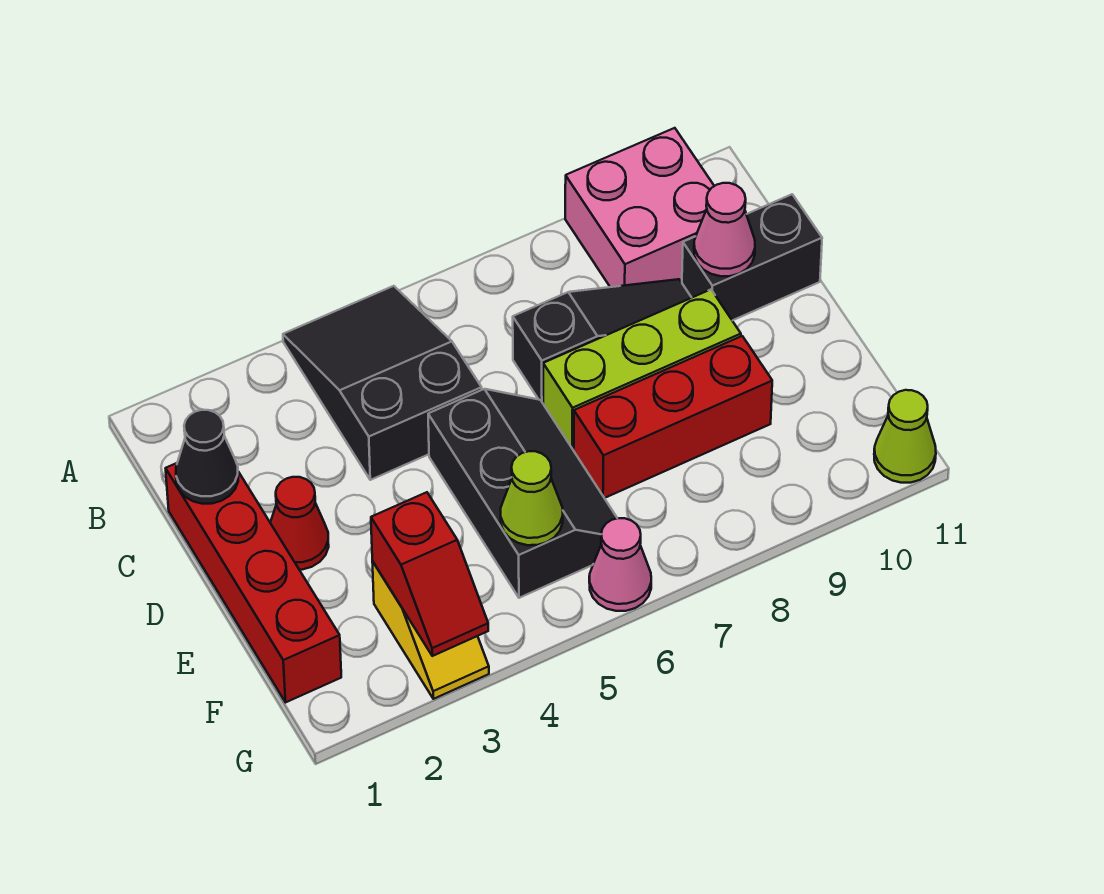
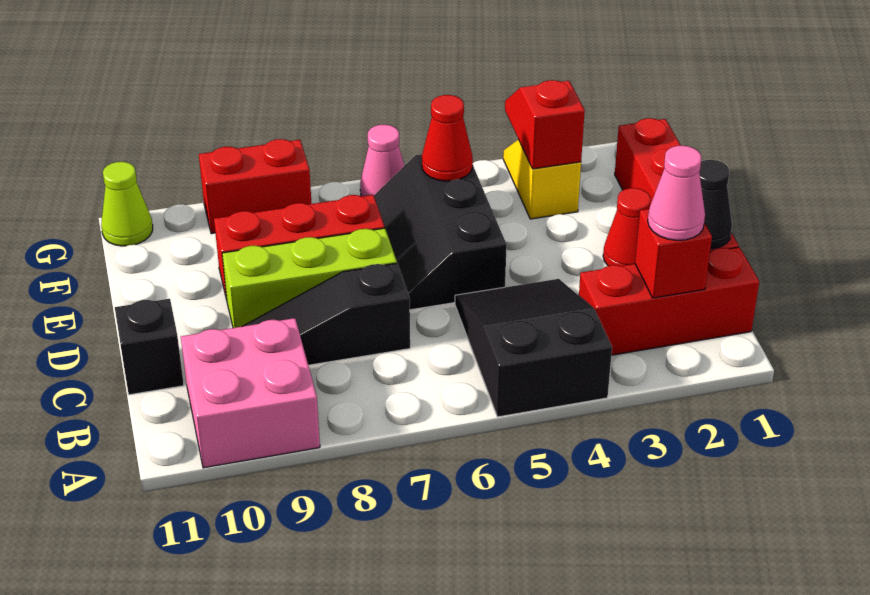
black 2x3 slope [283,286,482,480] -> black 2x3 slope turned to [455,279,612,417]
none -> red 1x3 brick [579,247,759,355]
none -> red 1x1 brick [635,209,712,298]
black 1x2 brick [682,194,822,321] -> black 1x1 brick [115,299,184,395]
pink 1x1 cone [694,183,755,276] -> pink 1x1 cone moved to [648,146,705,240]
lime 1x1 cone [501,451,563,545] -> red 1x1 cone [422,95,473,181]
none -> red 1x2 brick [199,139,311,234]

